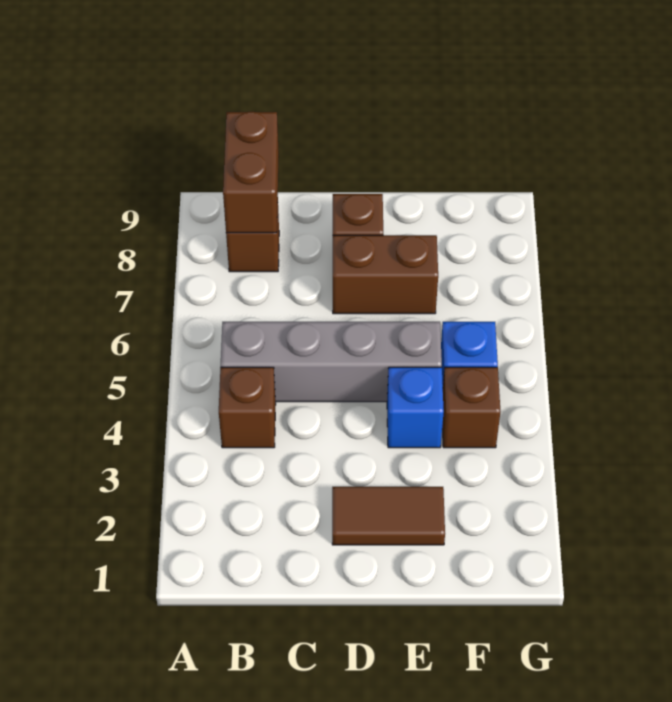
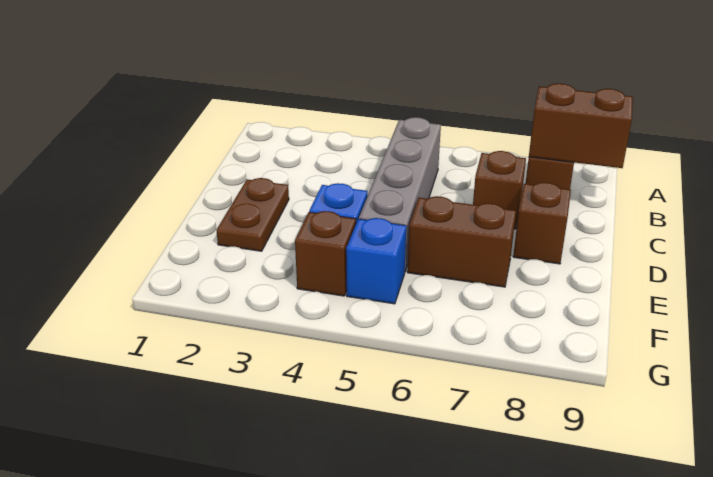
brown 1x1 brick [219,367,276,448] -> brown 1x1 brick moved to [473,151,526,229]
brown 1x2 tile [332,487,445,545] -> brown 1x2 plate [216,178,289,251]
brown 1x2 brick [333,235,438,314] -> brown 1x2 brick turned to [407,196,516,287]

